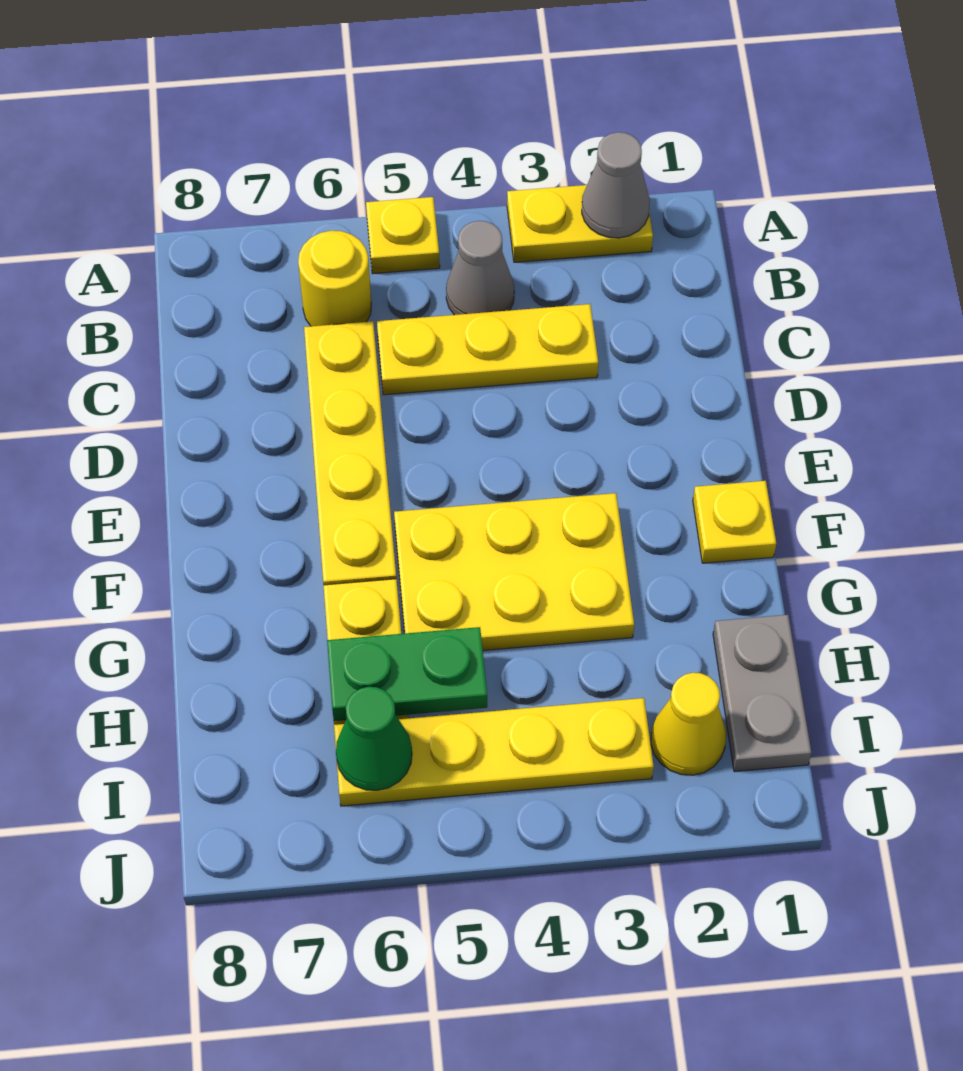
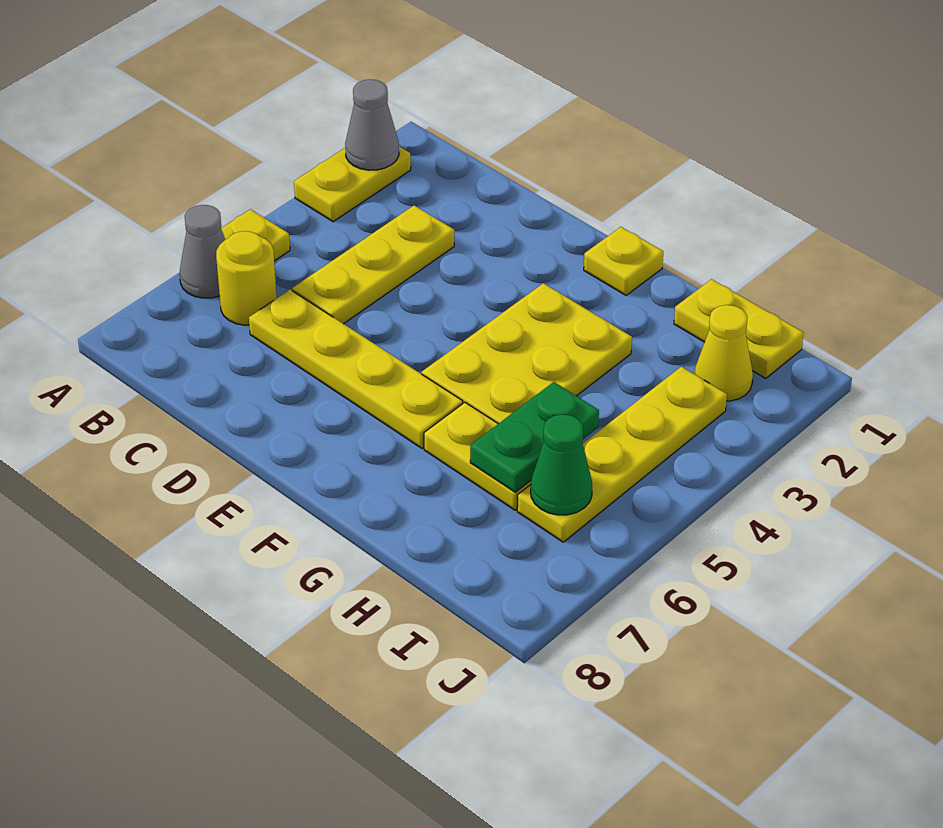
grey 1x1 cone [446,221,514,315] -> grey 1x1 cone moved to [180,205,225,298]
grey 1x2 plate [713,615,811,772] -> yellow 1x2 plate [674,279,804,378]

